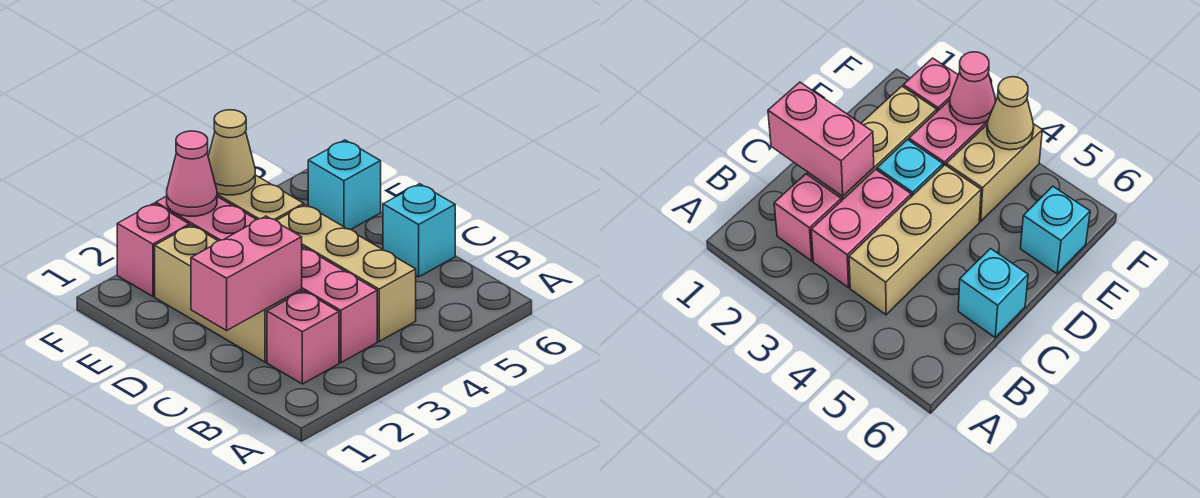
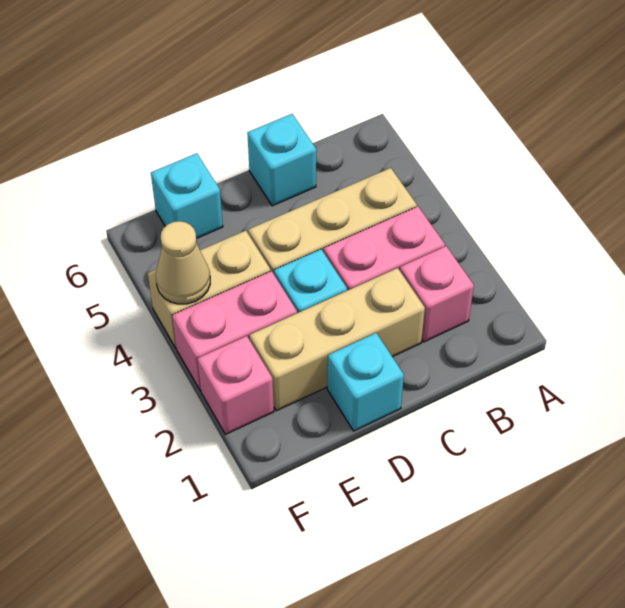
pink 1x2 brick [191,216,302,330] -> none
none -> cyan 1x1 brick [327,333,404,431]
pink 1x1 cone [167,131,217,216] -> none

